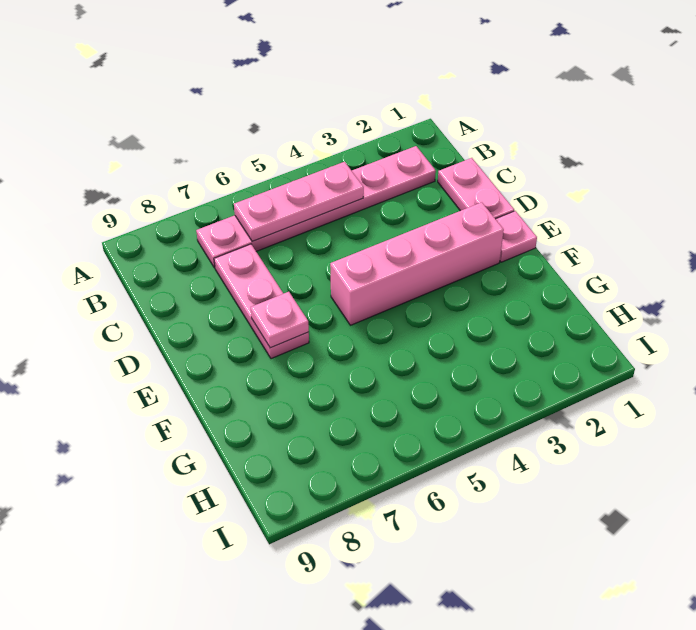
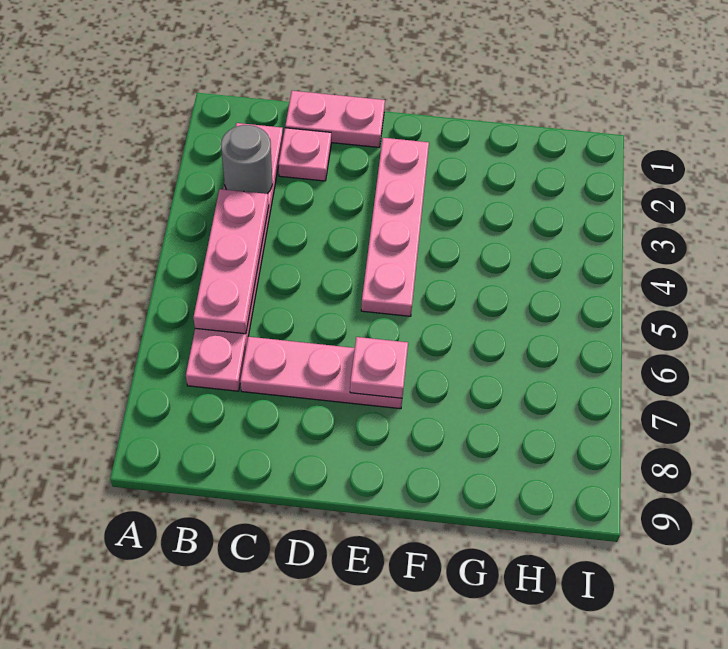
none -> grey 1x1 round brick [221,125,272,194]
pink 1x1 plate [496,211,537,262] -> pink 1x1 plate moved to [279,128,331,181]
pink 1x4 brick [330,202,504,325] -> pink 1x4 plate [361,138,429,316]

